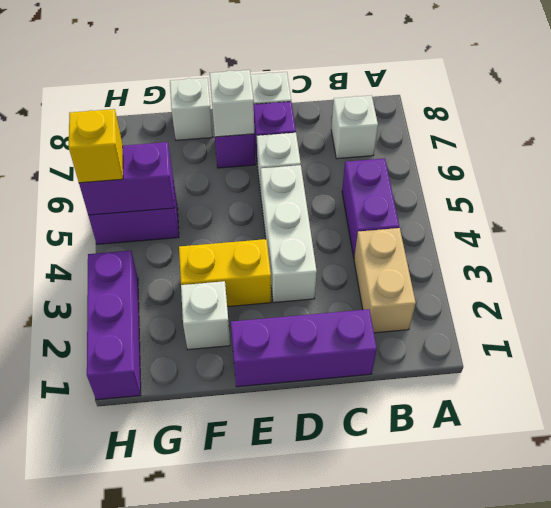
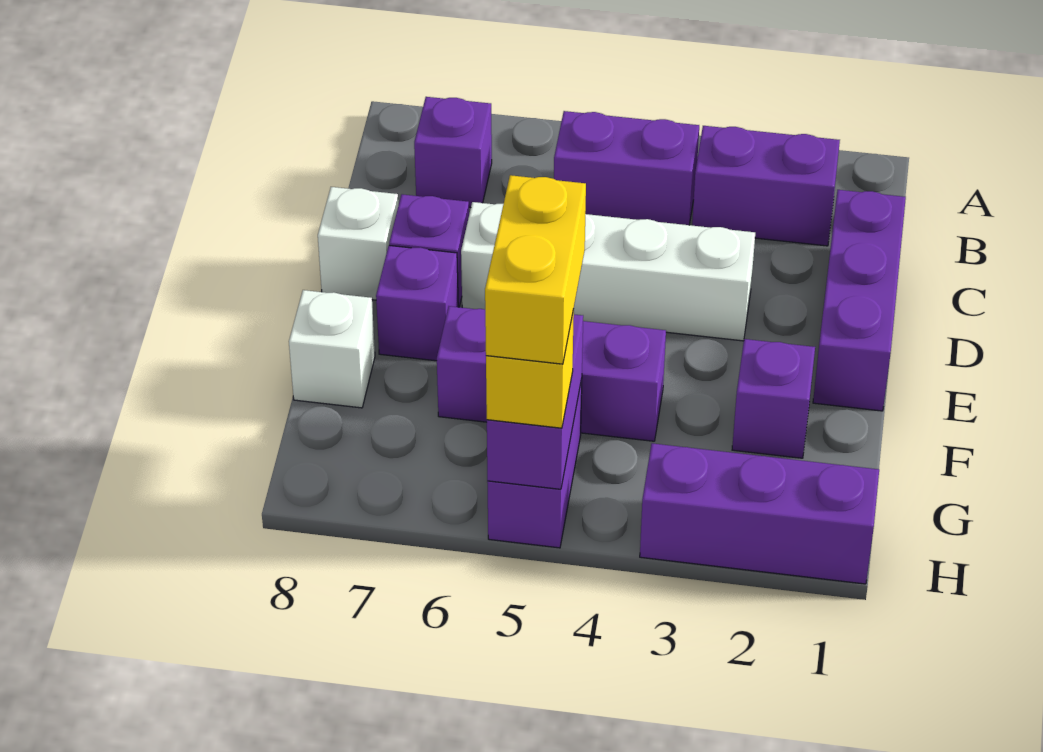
tan 1x2 brick [354,228,416,333] -> purple 1x2 brick [692,126,840,246]
white 1x1 brick [331,95,378,159] -> purple 1x1 brick [414,97,492,208]
yellow 1x2 brick [179,239,271,307] -> yellow 1x2 brick moved to [485,175,586,364]
white 1x1 brick [210,70,254,137] -> none
white 1x1 brick [181,281,230,350] -> purple 1x1 brick [732,339,815,458]
none -> purple 1x3 brick [437,306,666,441]

